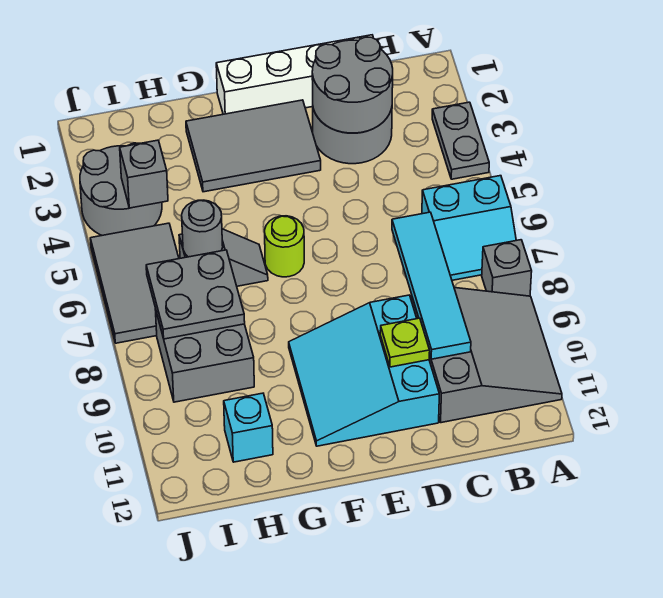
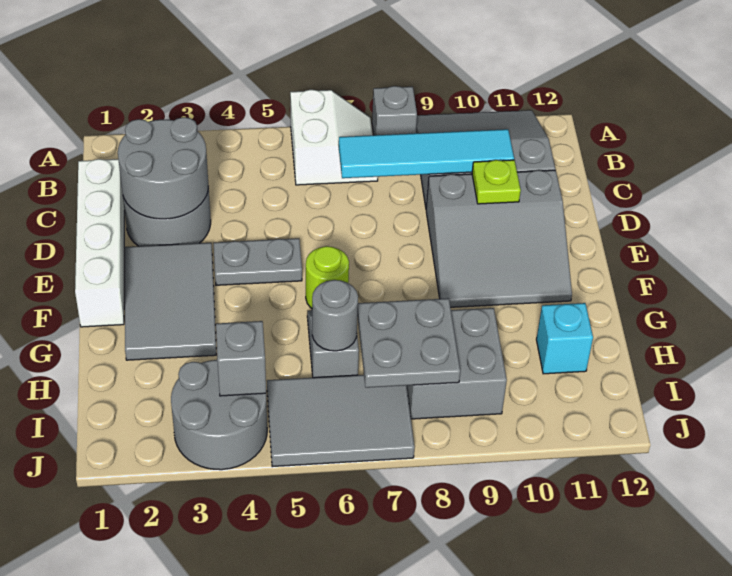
grey 1x2 plate [432,102,489,179] -> grey 1x2 plate moved to [214,238,302,285]
cyan 2x2 slope [422,176,516,280] -> white 2x2 slope [290,90,378,185]
cyan 3x3 slope [289,295,439,446] -> grey 3x3 slope [426,170,572,307]

